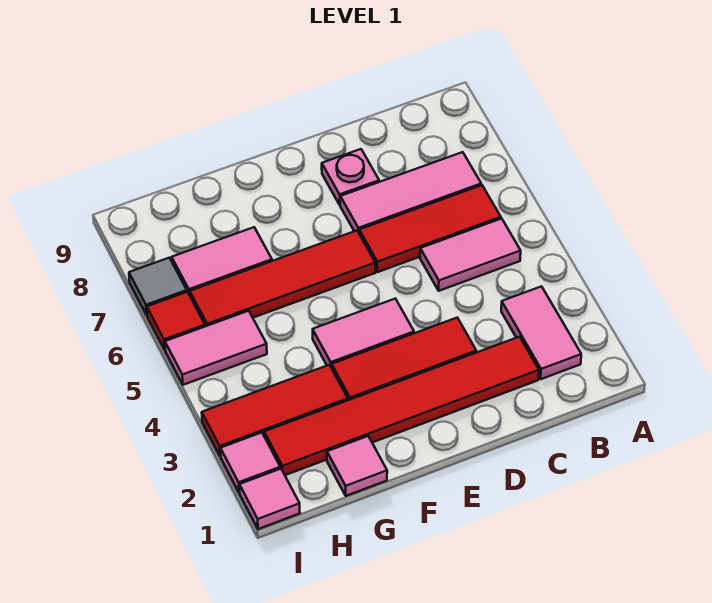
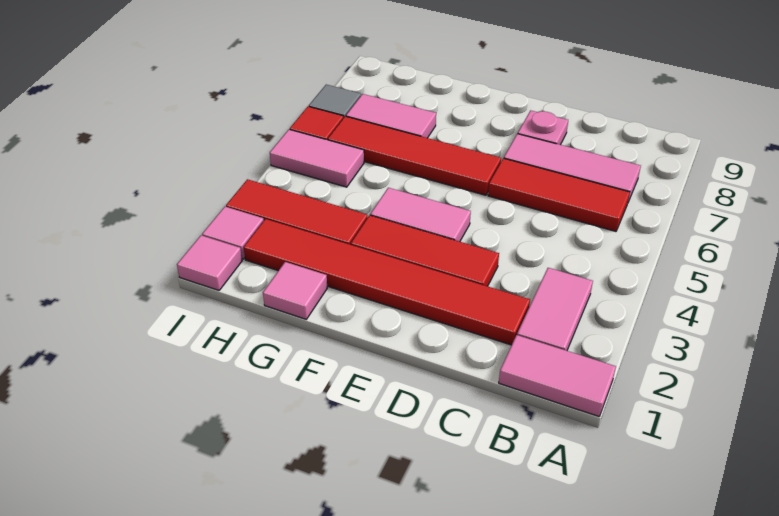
pink 1x2 tile [420,219,521,291] -> pink 1x2 tile moved to [499,335,616,416]

